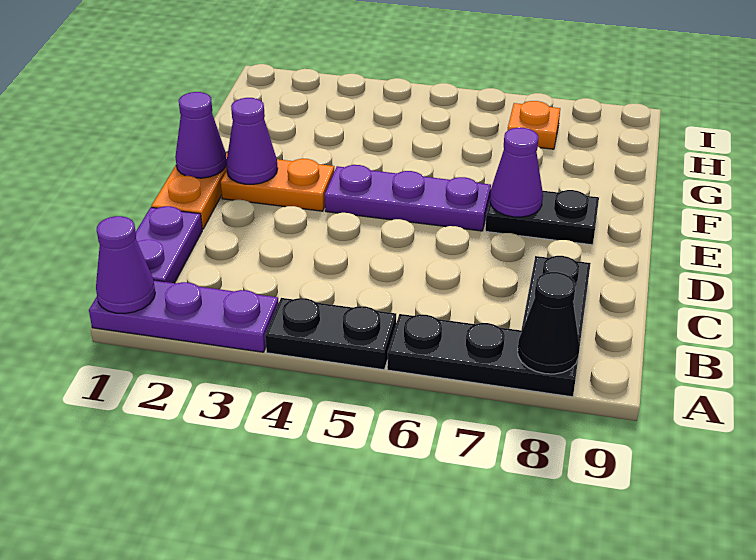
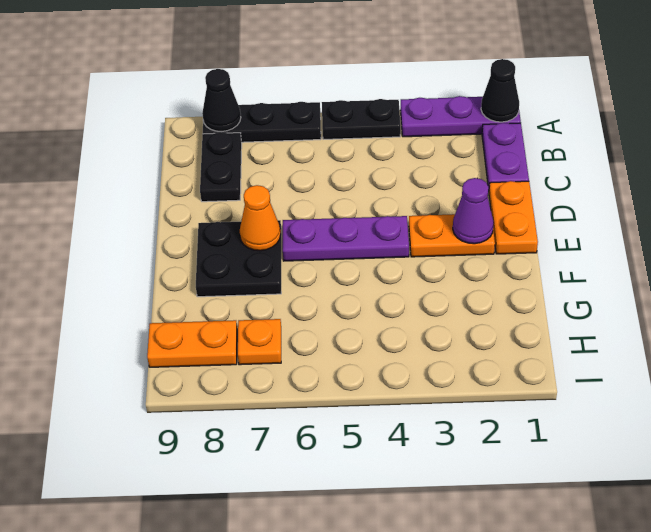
purple 1x1 cone [96,216,155,313] -> black 1x1 cone [481,59,519,122]
purple 1x1 cone [175,92,227,178] -> none
black 1x2 plate [485,190,599,245] -> black 2x2 plate [196,220,281,297]
purple 1x1 cone [490,128,543,217] -> orange 1x1 cone [240,185,281,251]
none -> orange 1x2 plate [147,320,237,367]

